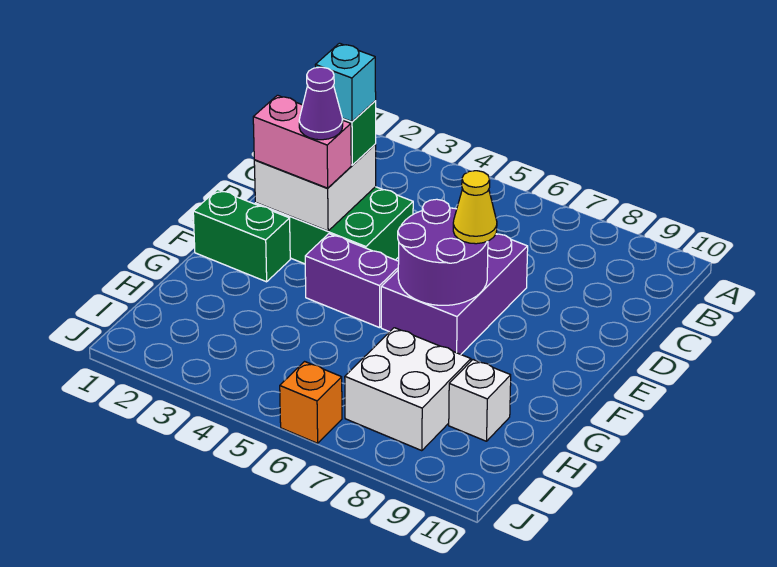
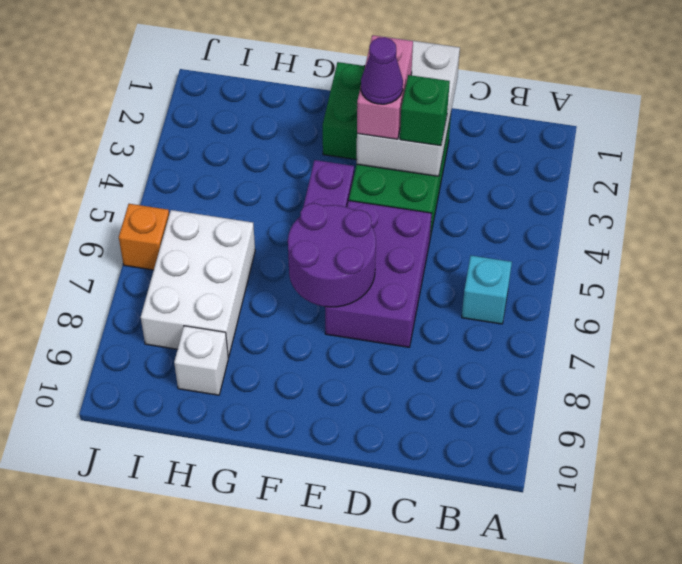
white 2x2 brick [254,144,376,231] -> white 2x3 brick [357,36,460,176]
cyan 1x1 brick [316,43,376,122] -> cyan 1x1 brick moved to [462,256,512,324]
purple 2x3 brick [381,234,528,354] -> purple 2x3 brick turned to [325,201,432,347]
yellow 1x1 cone [453,171,497,244] -> none
white 2x2 brick [345,328,471,451] -> white 2x3 brick [141,210,255,357]

